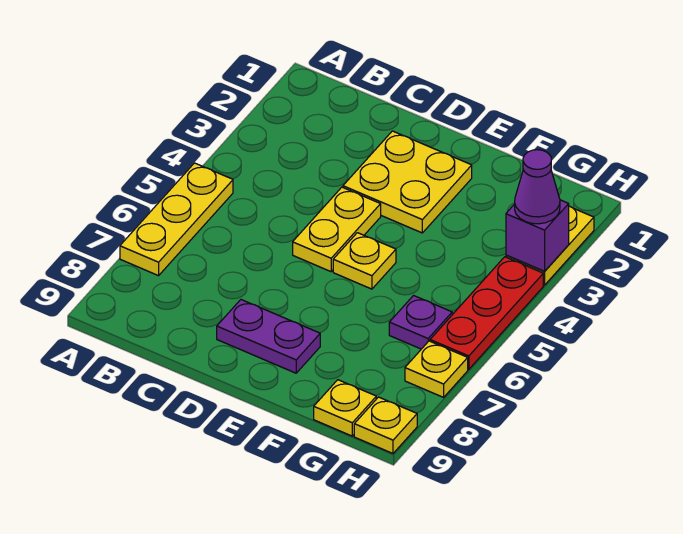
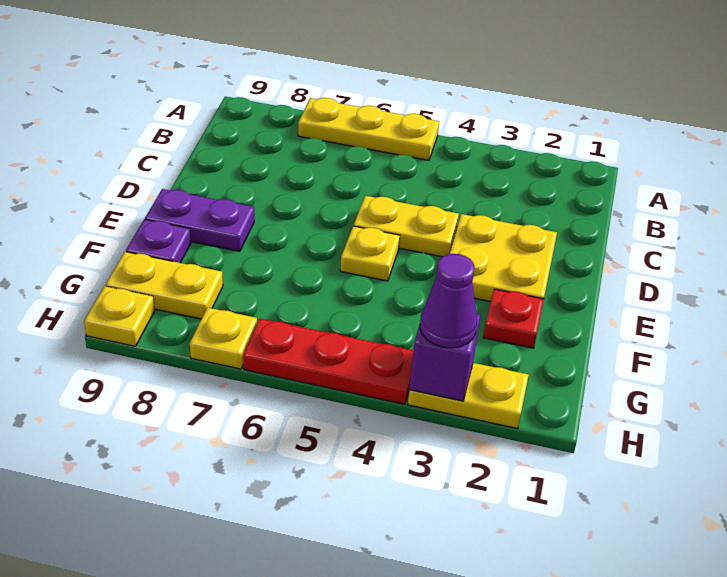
purple 1x2 plate [217,300,320,373] -> purple 1x2 plate turned to [145,189,254,251]
none -> red 1x1 plate [483,289,544,348]
purple 1x1 plate [389,296,452,349] -> purple 1x1 plate moved to [126,219,191,263]
yellow 1x1 plate [314,380,376,436] -> yellow 1x2 plate [106,252,223,319]

